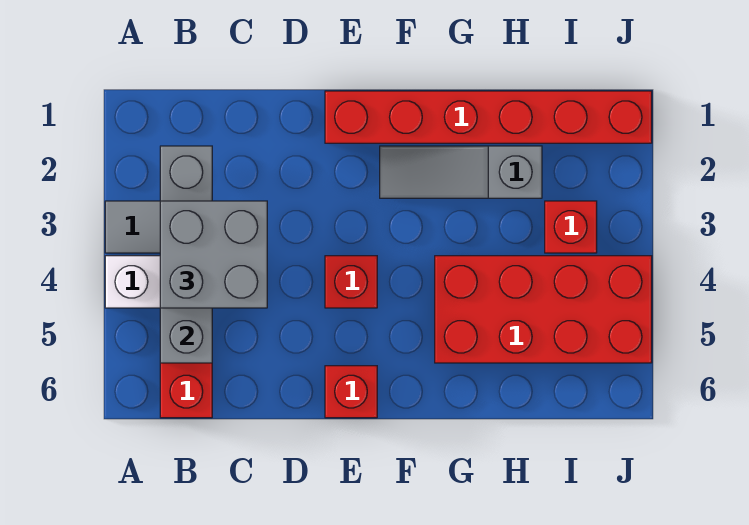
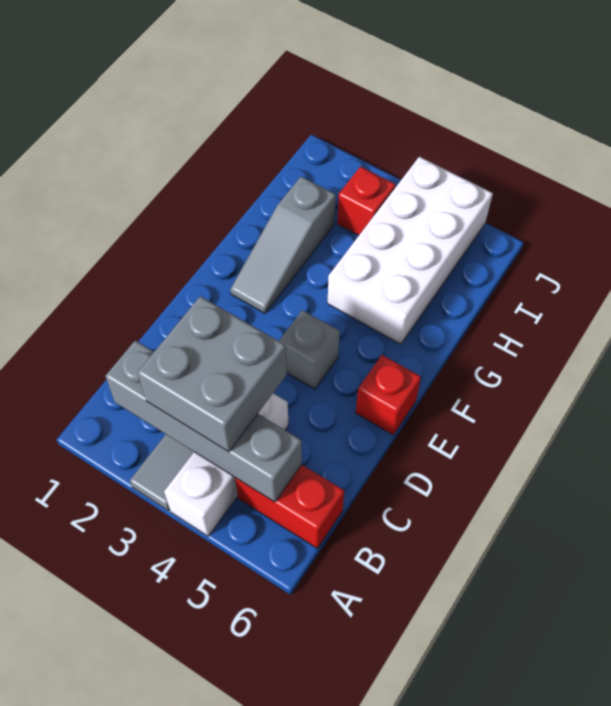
red 1x6 brick [325,91,652,143] -> none
red 1x1 brick [325,256,377,308] -> grey 1x1 brick [279,310,340,389]
red 2x4 brick [435,256,652,363] -> white 2x4 brick [328,157,493,344]

